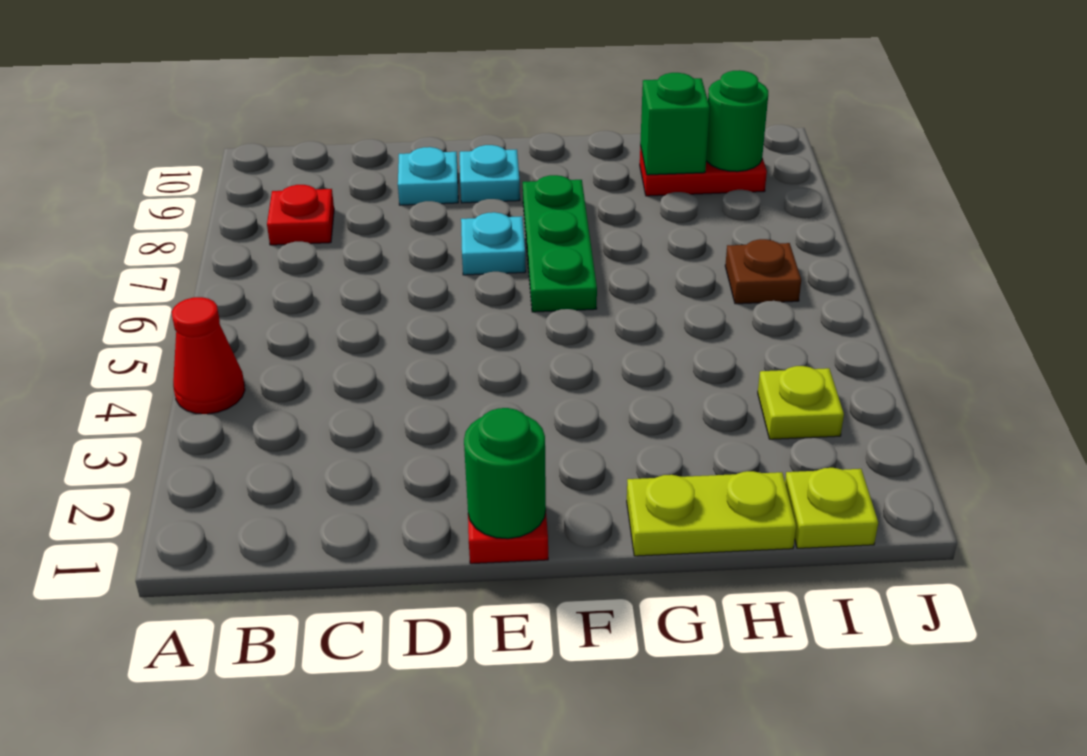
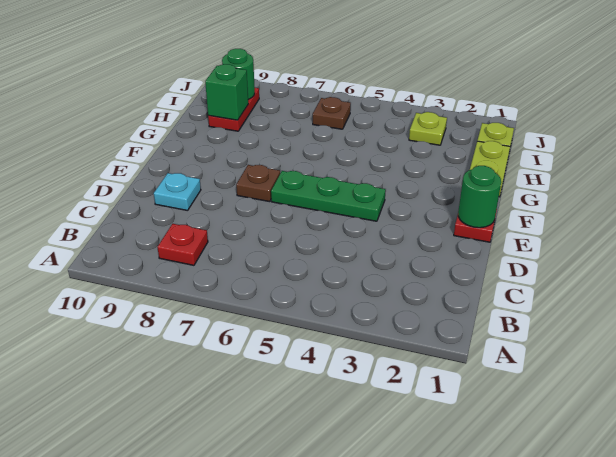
red 1x1 cone [172,297,245,414] -> none
cyan 1x1 plate [461,212,526,275] -> brown 1x1 plate [236,165,280,202]
cyan 1x1 plate [460,145,520,203] -> none
green 1x3 plate [523,175,597,312] -> green 1x3 plate moved to [271,171,386,221]

